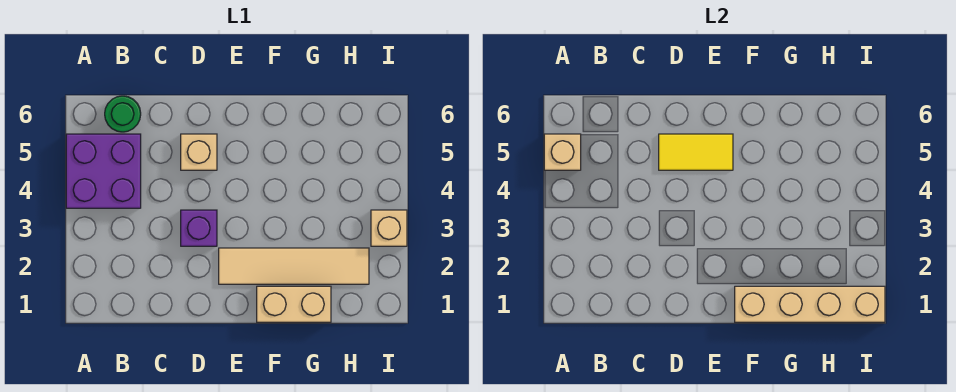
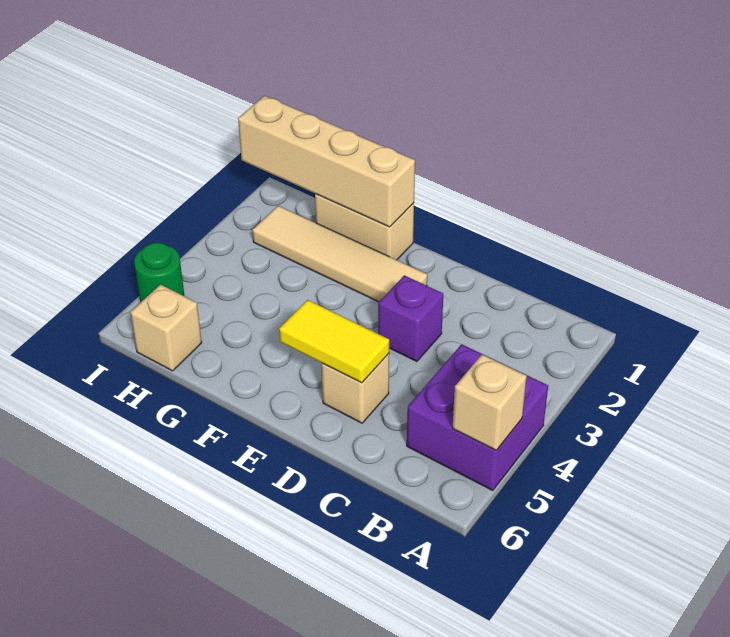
green 1x1 round brick [105,96,141,132] -> green 1x1 round brick moved to [134,243,184,303]
tan 1x1 brick [371,210,407,246] -> tan 1x1 brick moved to [130,285,202,371]

